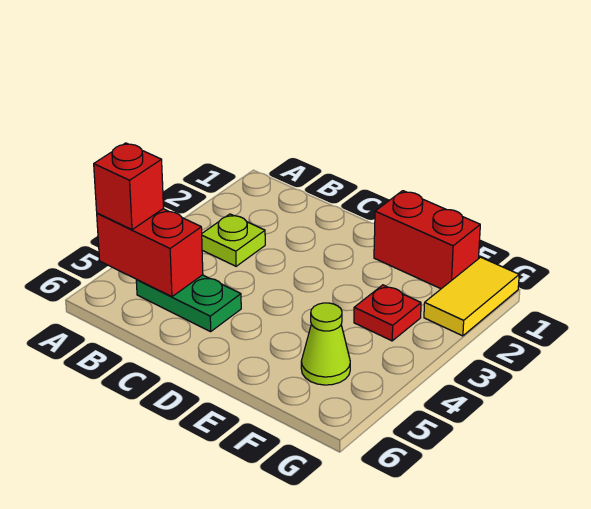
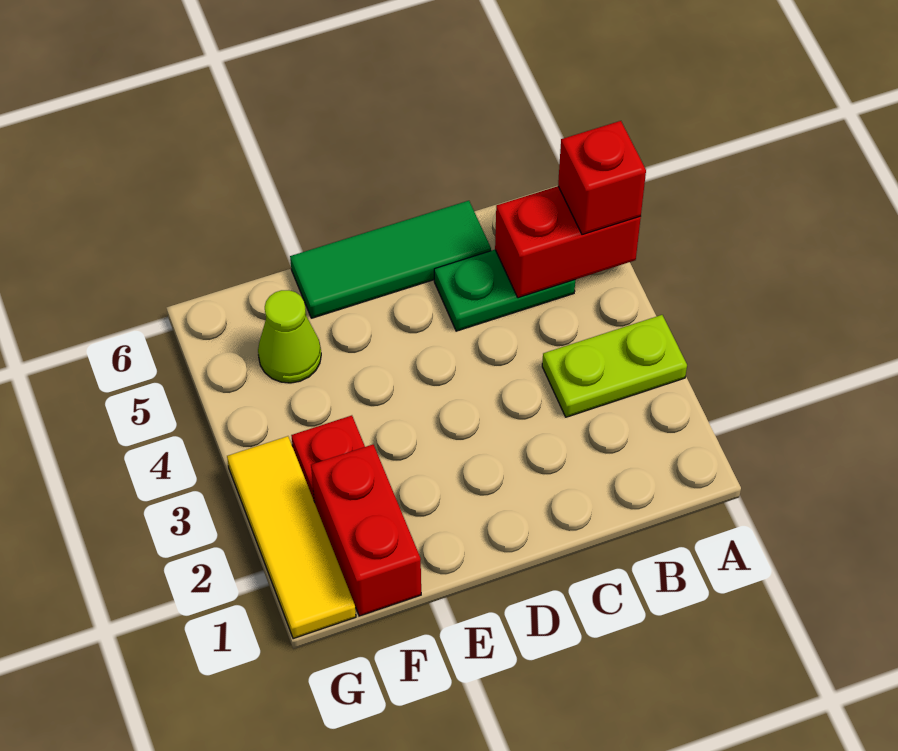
lime 1x1 plate [202,214,265,266] -> lime 1x2 plate [542,315,687,417]
none -> green 1x3 tile [290,201,491,318]
red 1x2 brick [374,191,480,289] -> red 1x2 brick turned to [311,445,421,616]
yellow 1x2 tile [424,257,519,336] -> yellow 1x3 tile [227,436,356,639]

